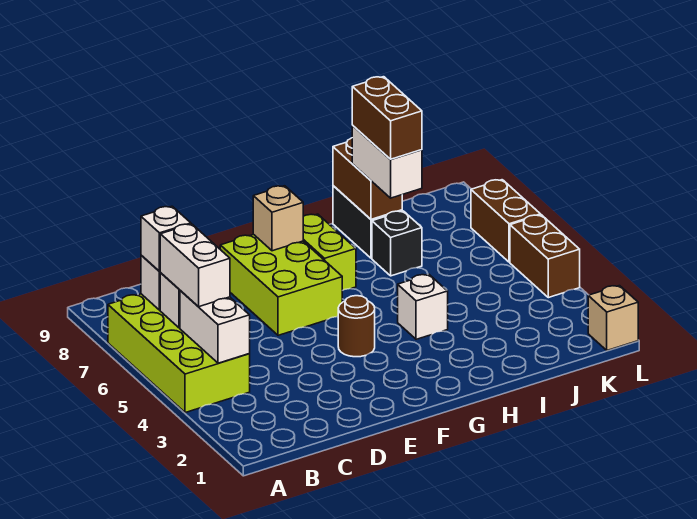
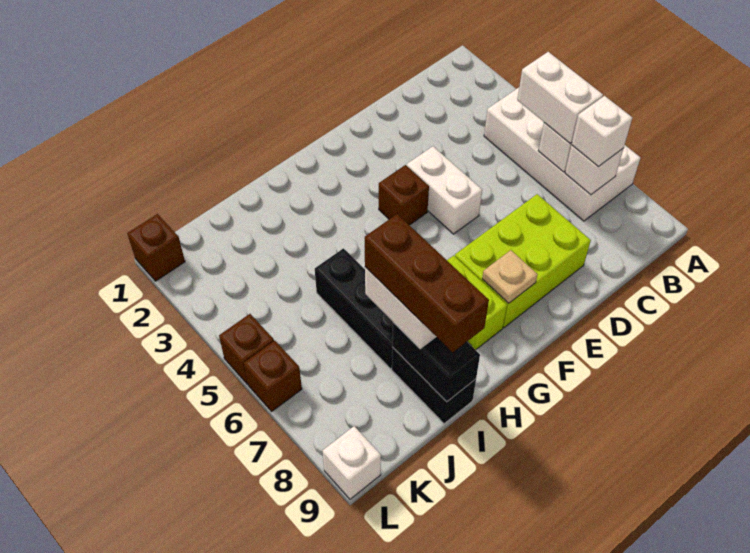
lime 2x4 brick [108,294,250,413] -> white 2x4 brick [484,88,641,221]
white 1x2 brick [180,290,250,363] -> white 1x2 brick moved to [407,146,482,234]
lime 2x3 brick [220,234,342,335] -> lime 2x3 brick turned to [455,194,591,327]
brown 1x1 round brick [338,296,375,357] -> brown 1x1 brick [379,165,429,225]
tan 1x1 brick [253,186,303,251] -> tan 1x1 plate [482,250,538,303]
white 1x1 brick [398,274,448,339] -> white 1x1 brick moved to [322,426,381,499]
black 1x1 brick [372,211,422,276] -> black 1x3 brick [315,248,393,369]
brown 1x2 brick [352,77,422,159] -> brown 1x3 brick [365,214,489,352]
brown 1x2 brick [333,138,402,219] -> black 1x2 brick [392,322,480,402]
tan 1x1 brick [588,286,638,350] -> brown 1x1 brick [127,214,185,281]
brown 1x2 brick [510,215,580,298] -> brown 1x1 brick [219,314,274,384]
brown 1x2 brick [471,180,541,262] -> brown 1x1 brick [244,341,302,411]

